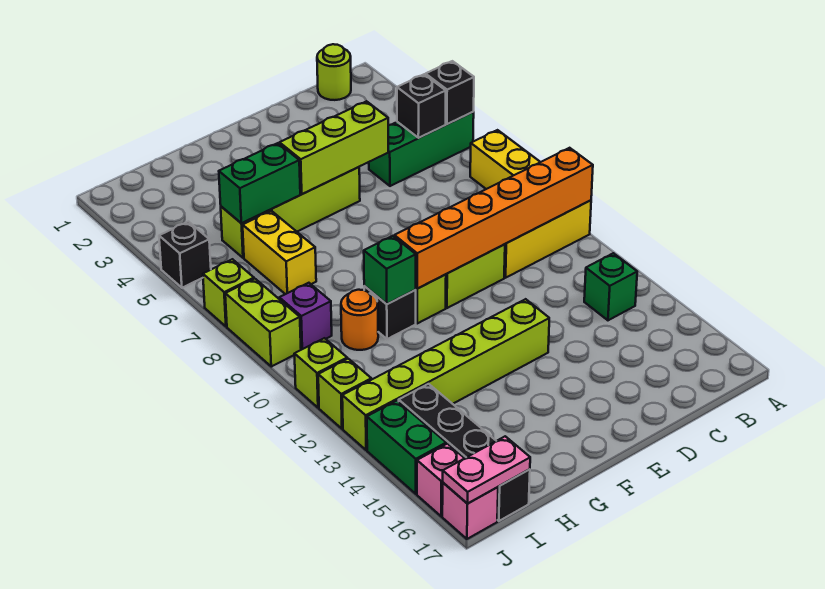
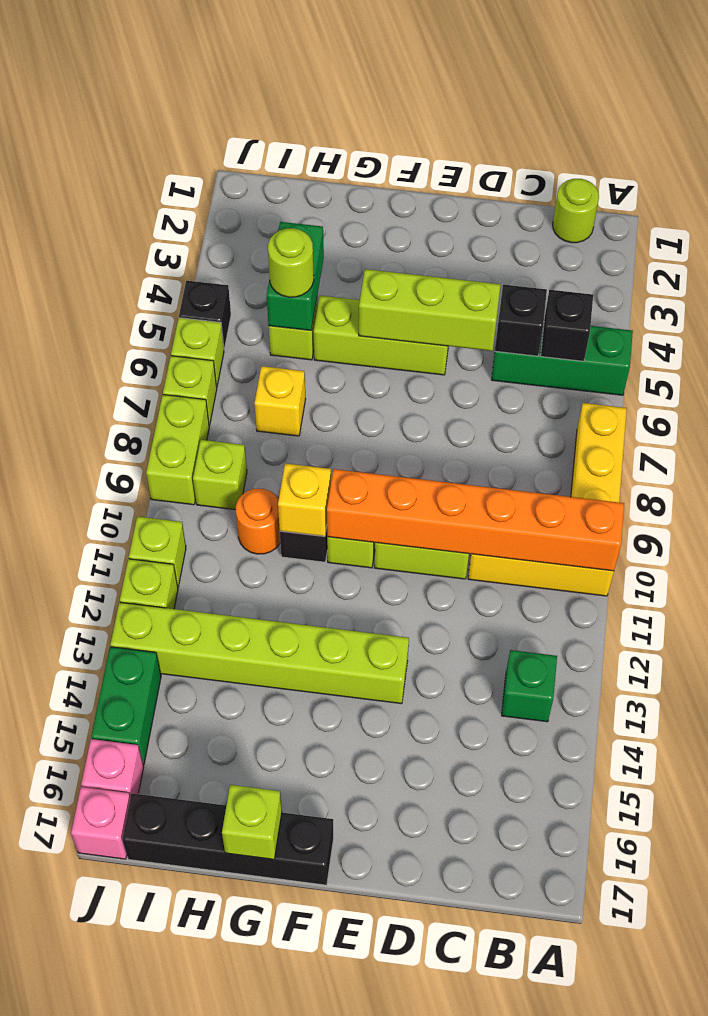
black 1x1 brick [426,61,474,124] -> black 1x1 brick moved to [495,285,547,356]
green 1x2 brick [219,143,300,223] -> green 1x2 brick turned to [267,222,324,331]
green 1x1 brick [364,236,416,304] -> yellow 1x1 brick [278,463,331,536]
none -> lime 1x1 brick [222,785,282,859]
none -> lime 1x1 round brick [268,228,314,297]
yellow 1x2 brick [243,211,316,294] -> yellow 1x1 brick [254,366,306,436]
purple 1x1 brick [279,283,332,350] -> lime 1x1 brick [193,440,247,510]
black 1x4 brick [399,384,530,521] -> black 1x4 brick turned to [122,793,334,885]
pink 1x2 plate [443,436,530,504] -> none
none -> lime 1x1 brick [171,318,224,387]

